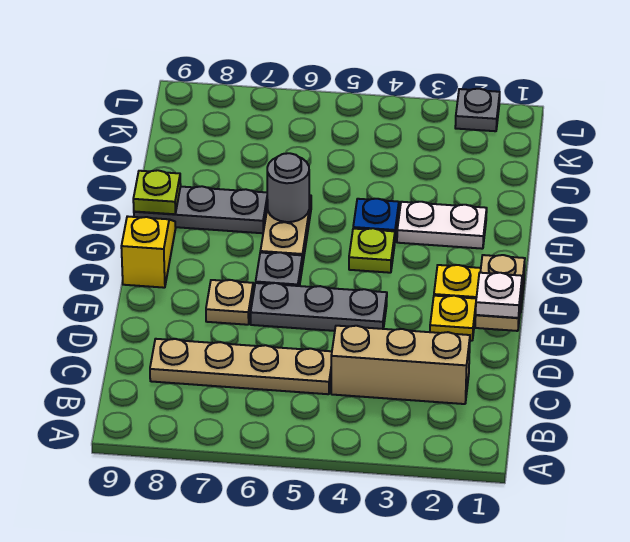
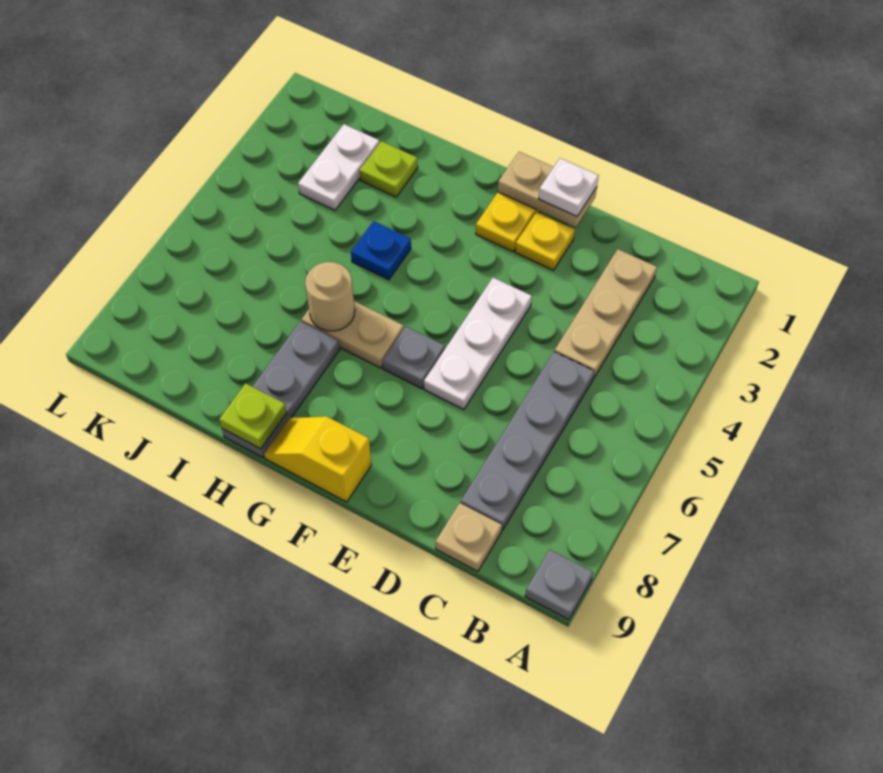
tan 1x3 brick [331,326,470,404] -> tan 1x3 plate [555,249,657,379]
tan 1x4 plate [150,339,332,394] -> grey 1x4 plate [461,352,594,530]
grey 1x3 plate [251,283,387,331] -> white 1x3 plate [424,278,532,410]
tan 1x1 plate [206,280,253,325] -> tan 1x1 plate moved to [436,503,502,571]
lime 1x1 plate [349,228,395,273] -> lime 1x1 plate moved to [359,141,418,197]
white 1x2 plate [397,202,487,249] -> white 1x2 plate moved to [298,124,380,210]
grey 1x1 round brick [267,153,309,222] -> tan 1x1 round brick [305,262,355,331]
grey 1x1 plate [455,89,500,131] -> grey 1x1 plate moved to [525,550,593,620]

